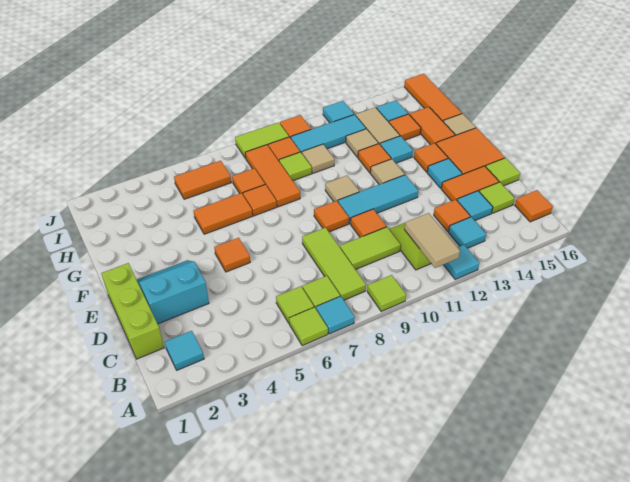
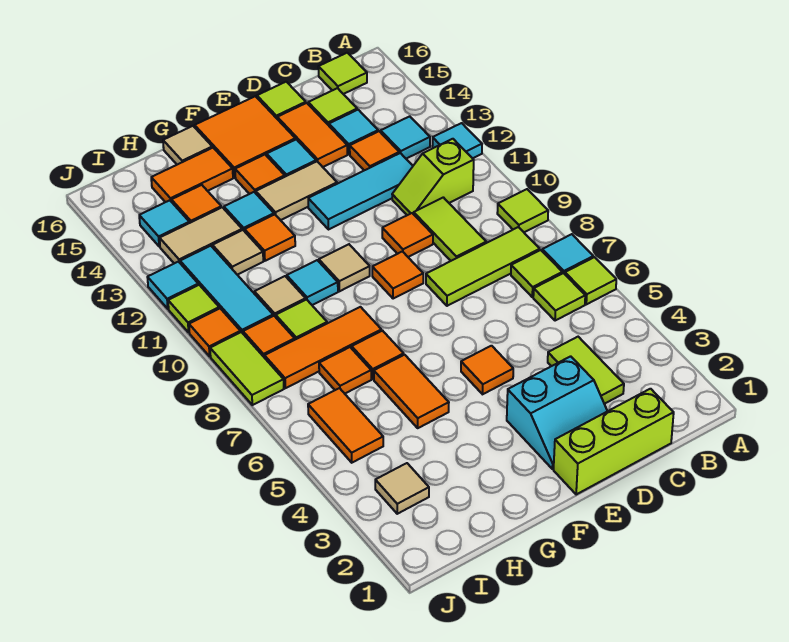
tan 1x2 tile [404,213,460,268] -> tan 1x2 tile moved to [256,162,337,220]
cyan 1x1 tile [165,331,204,370] -> cyan 1x1 tile moved to [287,260,338,305]
orange 1x1 tile [515,190,553,222] -> lime 1x1 tile [318,53,367,94]
none -> lime 1x2 tile [548,337,624,404]
cyan 2x2 slope [137,260,209,324] -> cyan 2x2 slope turned to [507,356,607,469]
cyan 1x3 tile [338,175,418,224] -> cyan 1x3 tile turned to [308,153,413,230]
tan 1x1 tile [370,159,405,184] -> tan 1x1 tile moved to [375,463,429,514]
orange 1x3 tile [404,74,462,121] -> none
none -> lime 1x1 tile [168,285,219,332]

